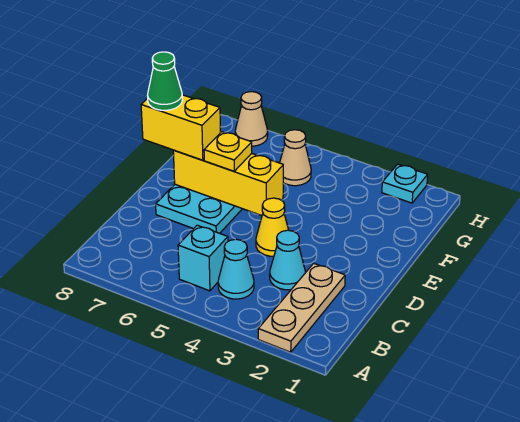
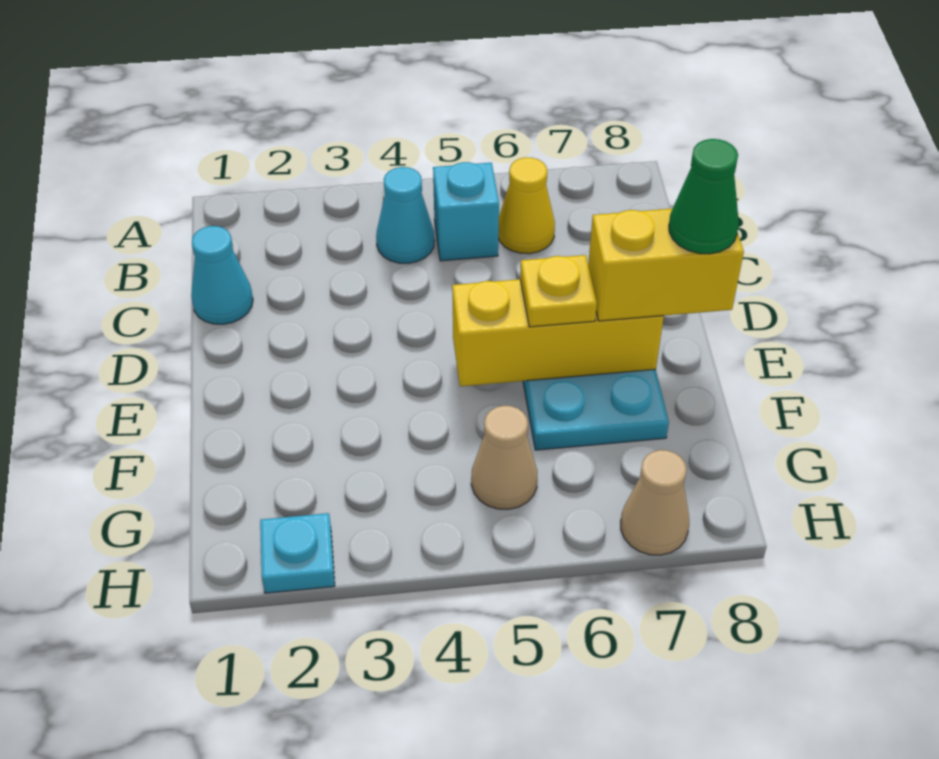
tan 1x3 plate [258,263,345,352] -> none
cyan 1x1 cone [270,230,305,290] -> cyan 1x1 cone moved to [191,226,253,324]
yellow 1x1 cone [256,198,288,256] -> yellow 1x1 cone moved to [498,158,555,254]

